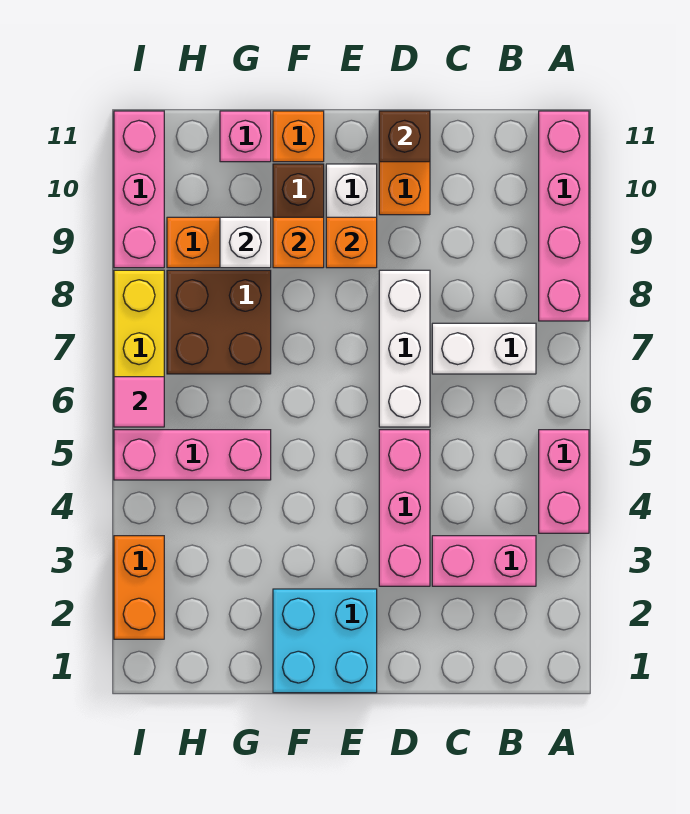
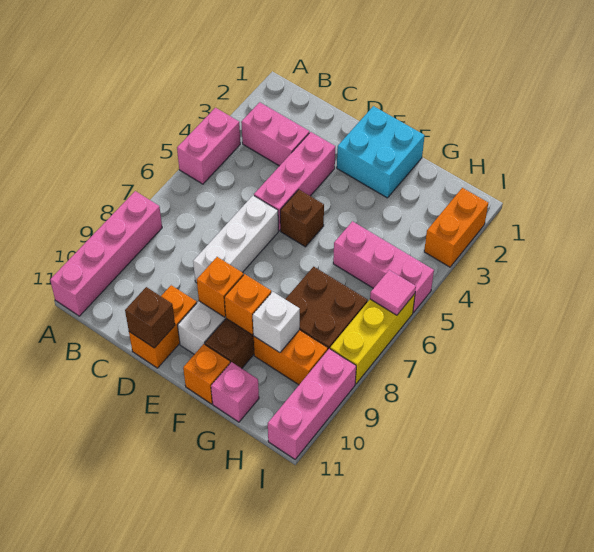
white 1x2 brick [432,323,536,374] -> none
none -> brown 1x1 brick [280,190,324,247]

